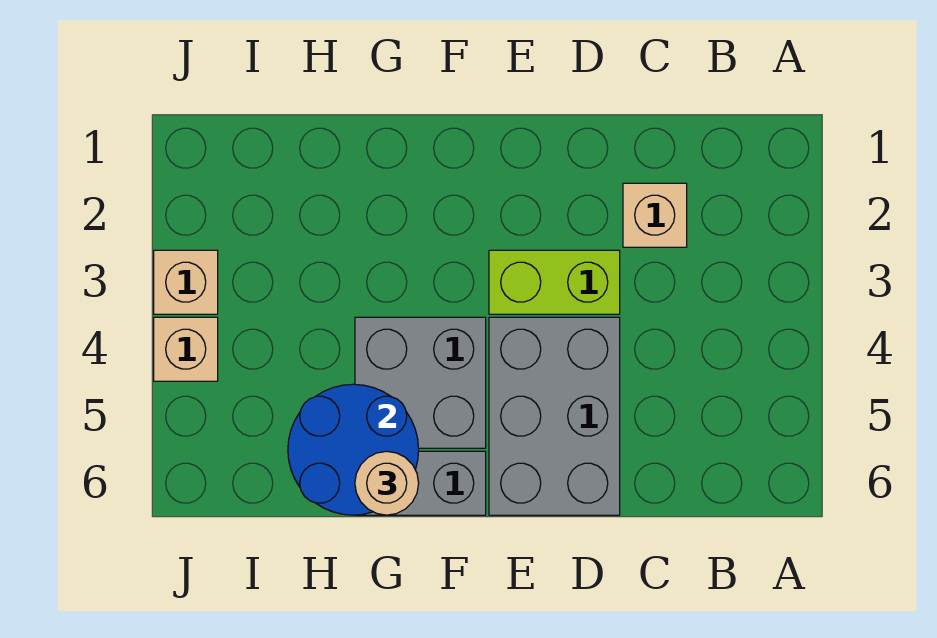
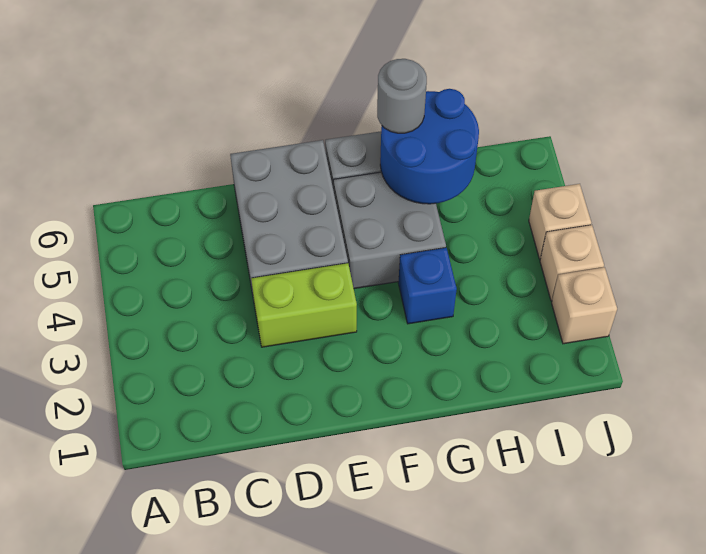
tan 1x1 brick [623,183,687,247] -> tan 1x1 brick moved to [552,267,617,344]
none -> blue 1x1 brick [398,248,457,324]
tan 1x1 round brick [355,451,419,515] -> grey 1x1 round brick [377,59,427,133]

